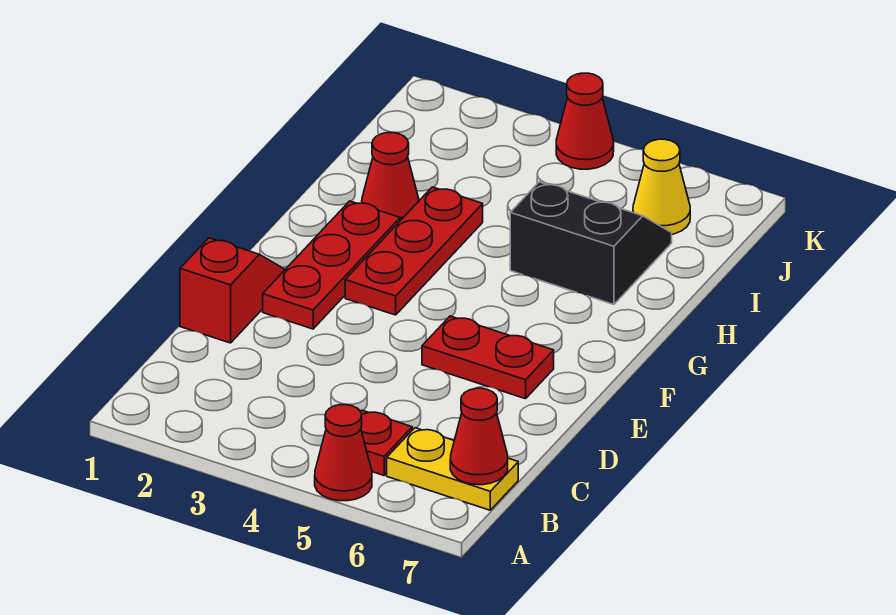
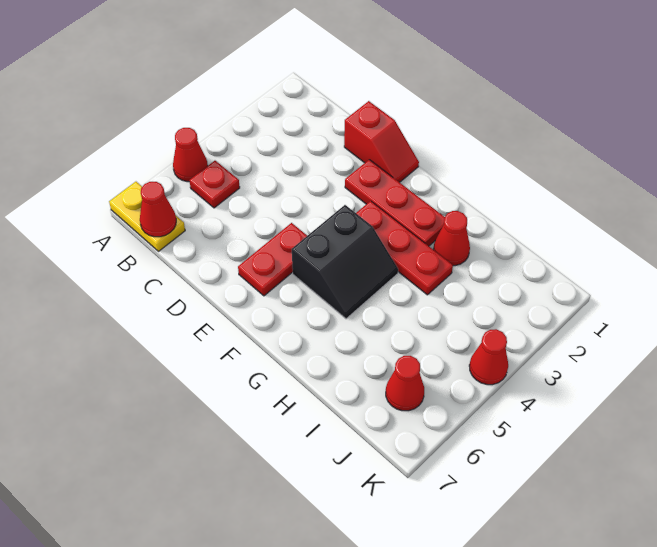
yellow 1x2 plate [387,428,518,510] -> yellow 1x2 plate turned to [109,182,185,251]
black 2x2 slope [510,182,672,304] -> black 2x2 slope moved to [292,205,398,319]
yellow 1x1 cone [633,139,690,234] -> red 1x1 cone [386,356,424,411]

